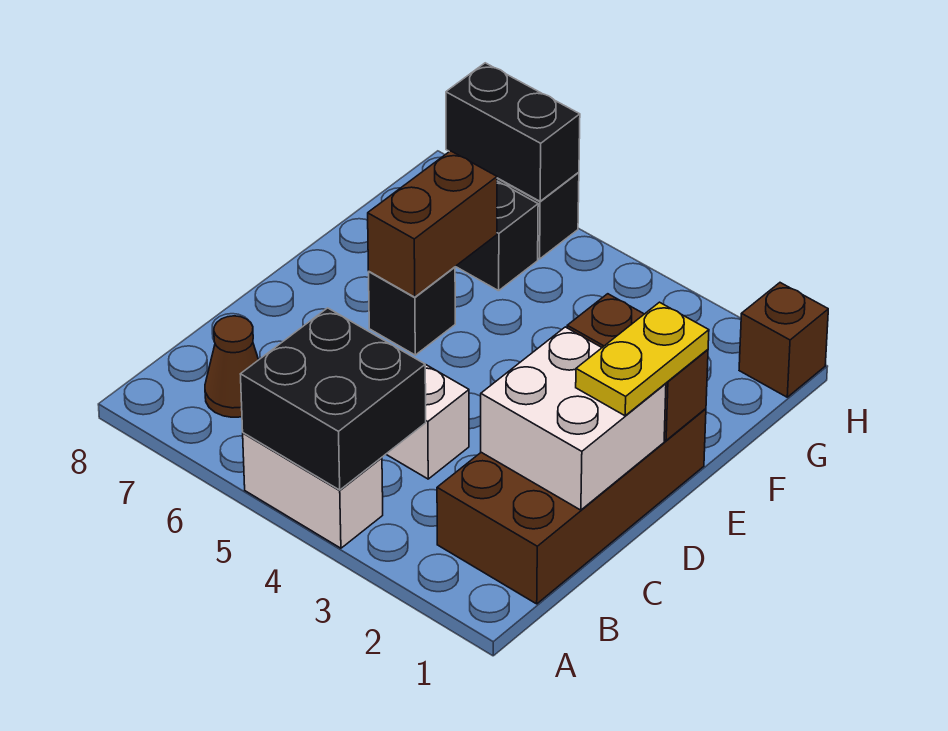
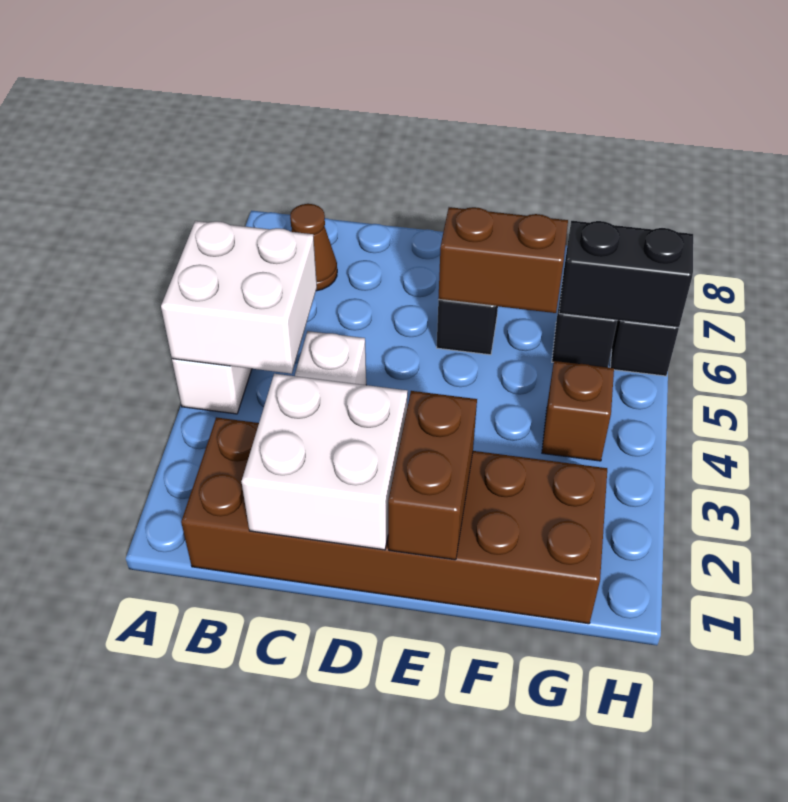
black 2x2 brick [241,308,426,490] -> white 2x2 brick [161,221,317,374]
brown 2x4 brick [437,409,706,604] -> brown 2x6 brick [181,417,607,624]
yellow 1x2 plate [576,302,709,416] -> none
brown 1x1 brick [739,283,828,397] -> brown 1x1 brick moved to [542,361,614,461]
black 1x2 brick [446,63,580,201] -> black 1x2 brick turned to [559,221,693,328]

